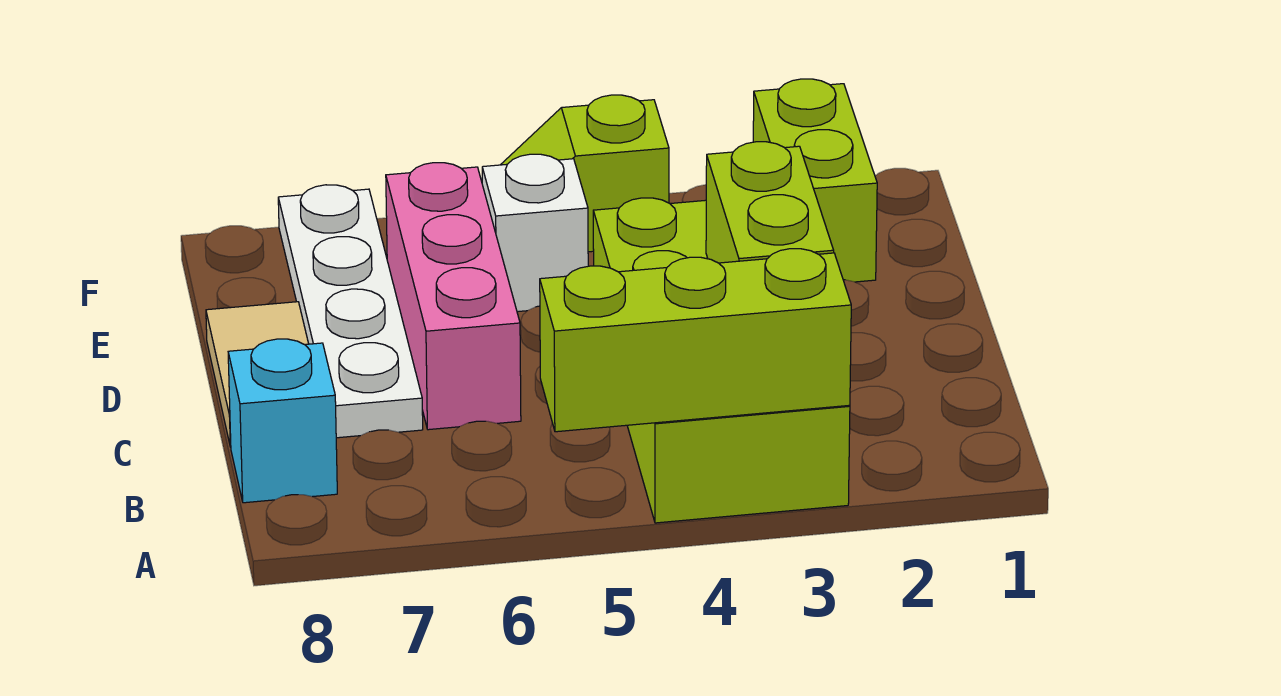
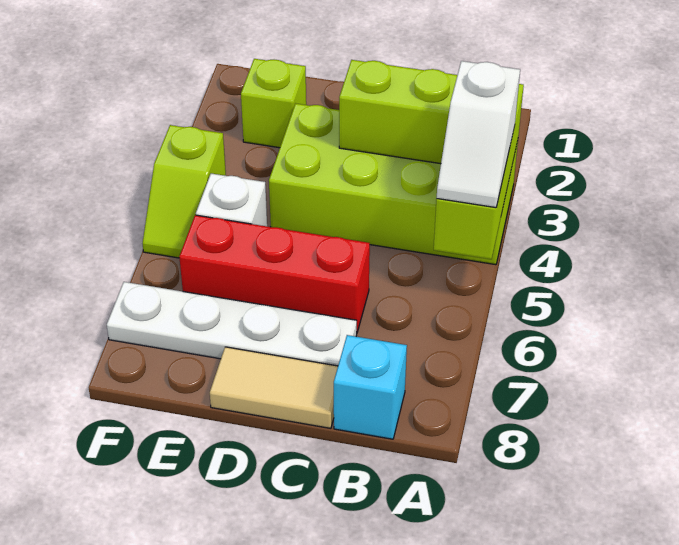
none -> white 1x2 slope [437,61,520,208]
pink 1x3 brick [386,163,521,430] -> red 1x3 brick [179,215,370,332]
lime 1x2 brick [753,79,877,282] -> lime 1x1 brick [241,59,306,148]

